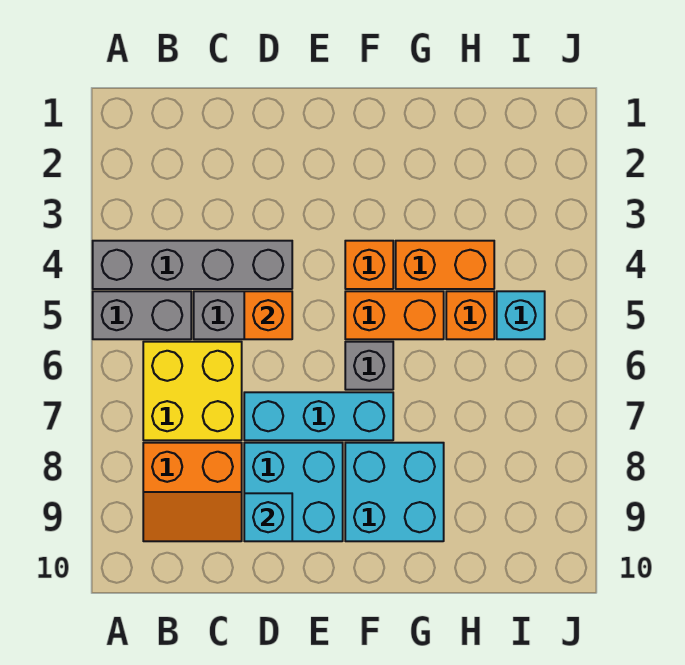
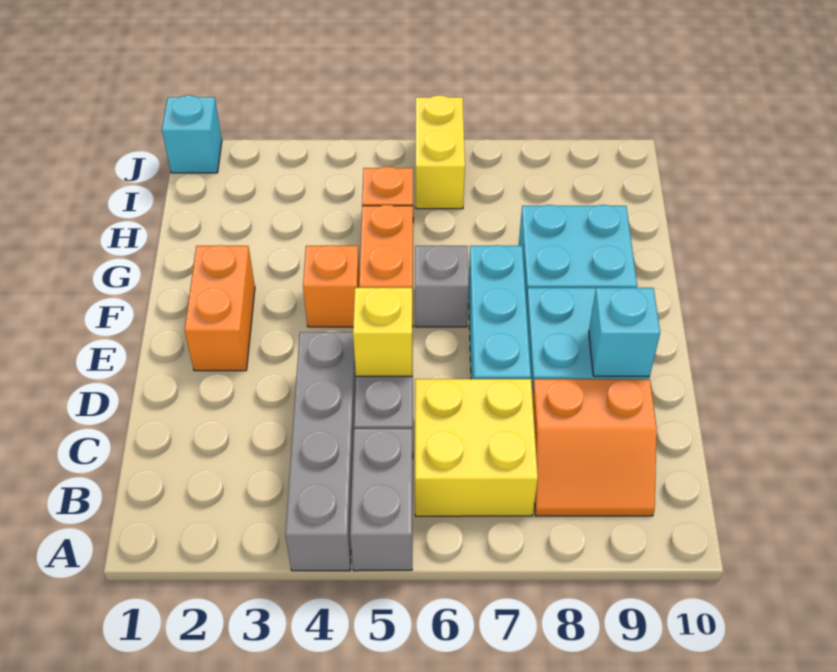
orange 2x2 slope [143,443,242,541] -> orange 2x2 slope turned to [532,379,657,516]
orange 1x1 brick [244,291,292,339] -> yellow 1x1 brick [353,288,412,376]
orange 1x2 brick [396,241,494,289] -> orange 1x2 brick moved to [185,245,255,371]
cyan 1x1 brick [497,291,545,339] -> cyan 1x1 brick moved to [162,95,222,173]
none -> yellow 1x2 brick [416,95,465,209]

